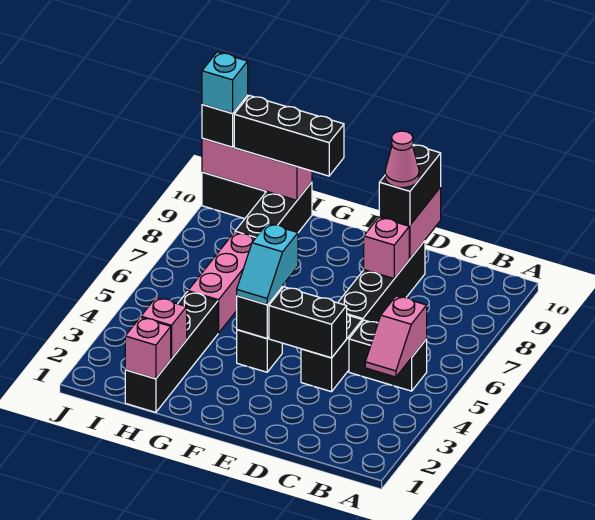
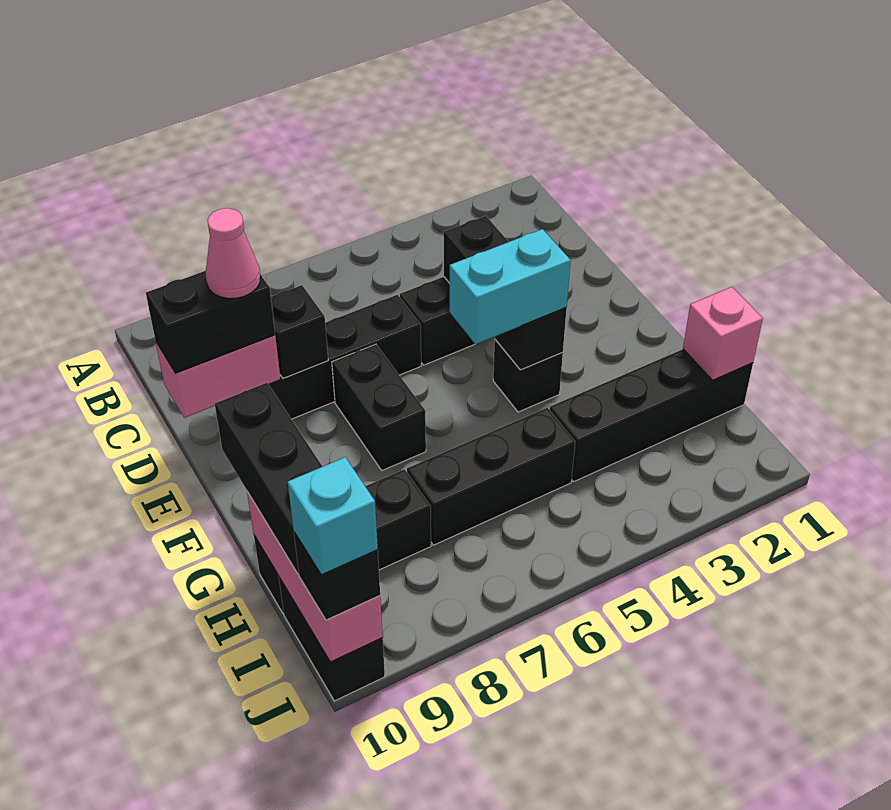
pink 1x2 slope [365,296,427,377] -> none
black 1x2 brick [349,320,427,391] -> black 1x2 brick moved to [332,344,426,470]
pink 1x1 brick [364,217,409,278] -> black 1x1 brick [271,285,328,378]
cyan 1x2 slope [237,223,298,305] -> cyan 1x2 brick [450,229,571,344]
pink 1x1 brick [141,298,187,359] -> none
pink 1x3 brick [188,232,255,333] -> black 1x3 brick [407,408,575,545]

